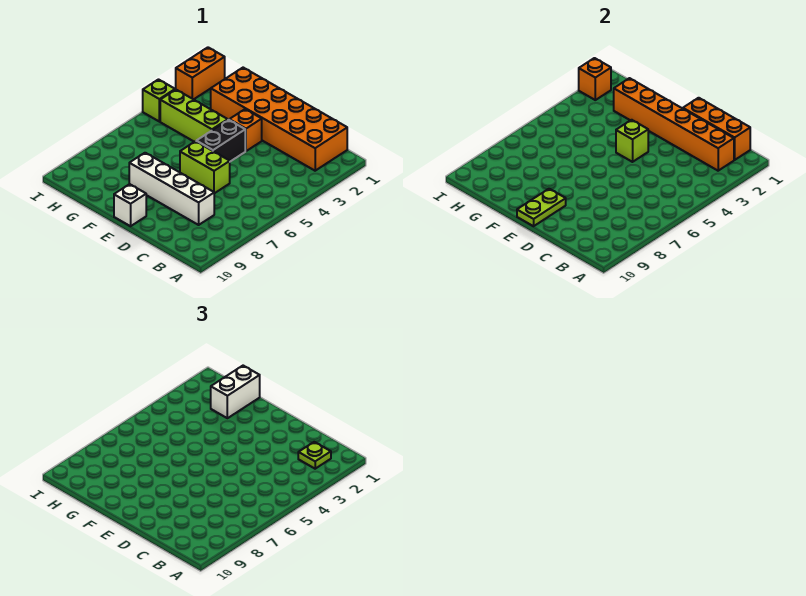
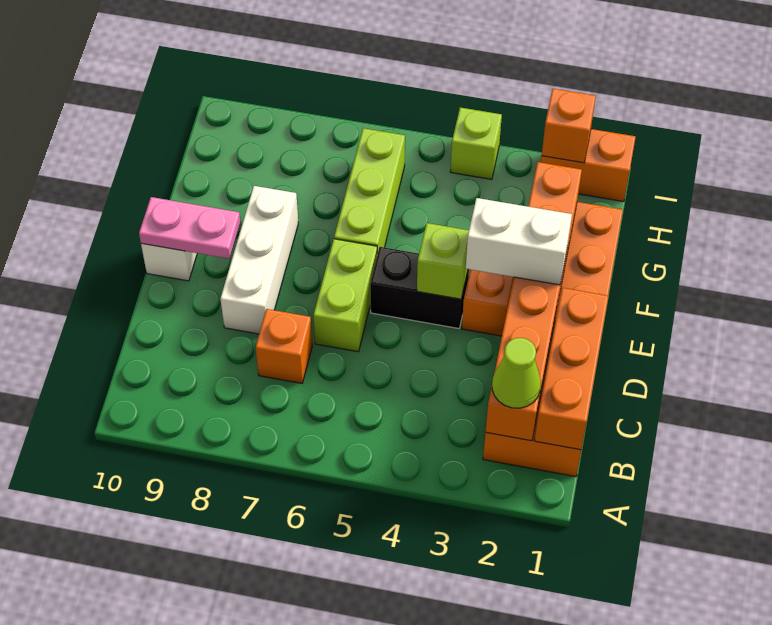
lime 1x1 plate [298,442,331,469] -> lime 1x1 cone [492,338,541,408]
none -> orange 1x1 brick [256,309,312,383]
white 1x4 brick [129,153,214,225] -> white 1x3 brick [220,186,298,334]
lime 1x2 plate [517,189,566,226] -> pink 1x2 plate [139,197,240,259]
lime 1x3 brick [160,90,228,142] -> lime 1x3 brick moved to [334,128,405,254]
white 1x2 brick [211,366,260,418] -> white 1x2 brick moved to [466,198,572,285]

